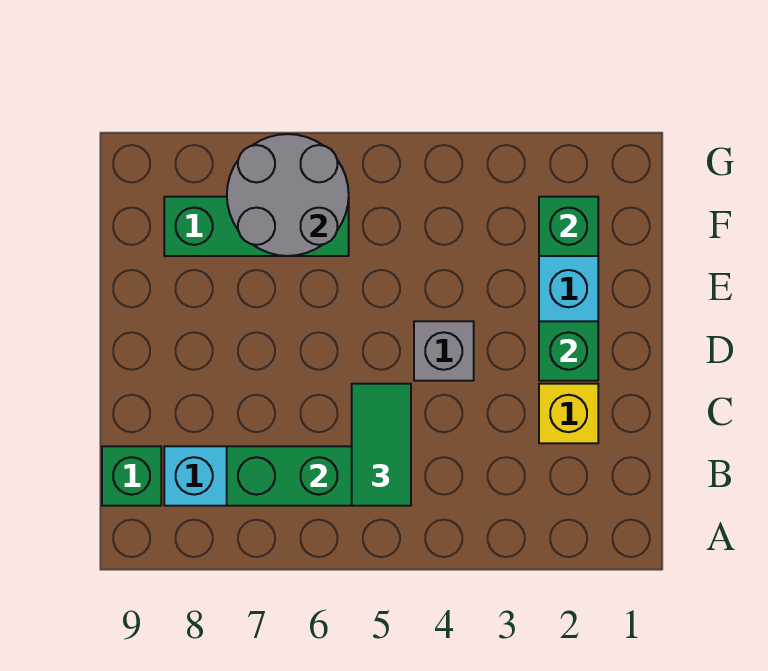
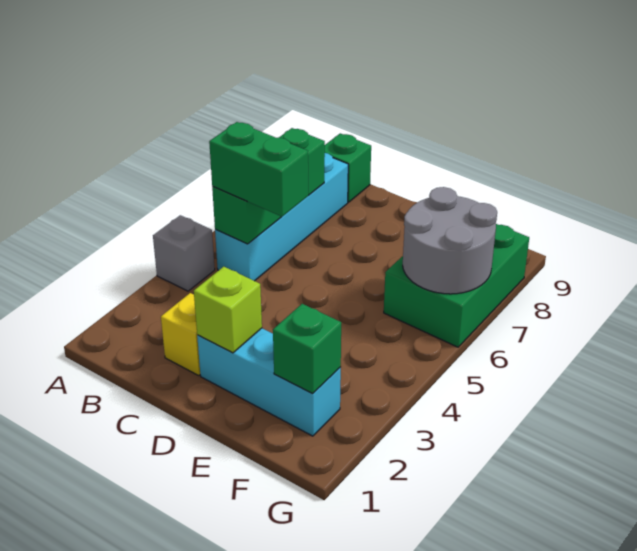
green 1x2 tile [352,384,411,506] -> green 1x2 brick [209,122,308,217]
green 1x1 brick [539,321,598,381] -> lime 1x1 brick [194,267,262,353]
grey 1x1 brick [414,321,474,381] -> grey 1x1 brick moved to [153,215,215,291]
green 1x3 brick [164,197,349,256] -> green 2x3 brick [384,224,529,347]

